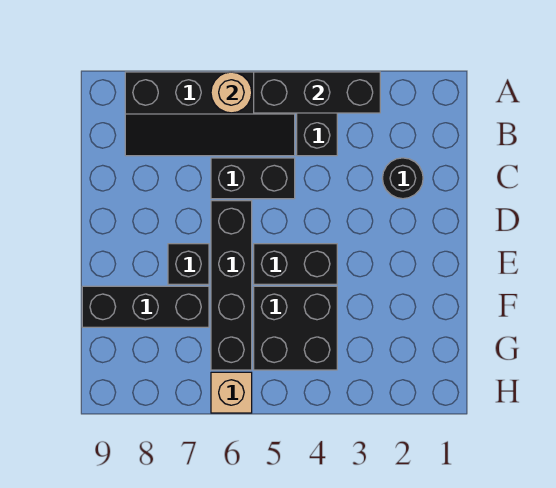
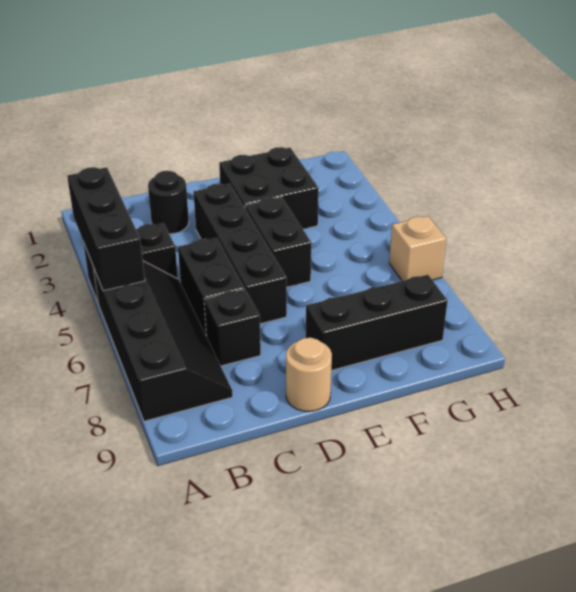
tan 1x1 round brick [211,72,252,113] -> tan 1x1 round brick moved to [286,338,332,412]
black 1x4 brick [211,201,252,370] -> black 1x4 brick turned to [193,184,287,324]
black 1x1 brick [168,244,209,284] -> black 1x1 brick moved to [204,289,261,366]
black 2x2 brick [254,286,337,370] -> black 2x2 brick moved to [219,147,319,229]
black 1x3 brick [82,286,209,327] -> black 1x3 brick turned to [306,275,448,371]

